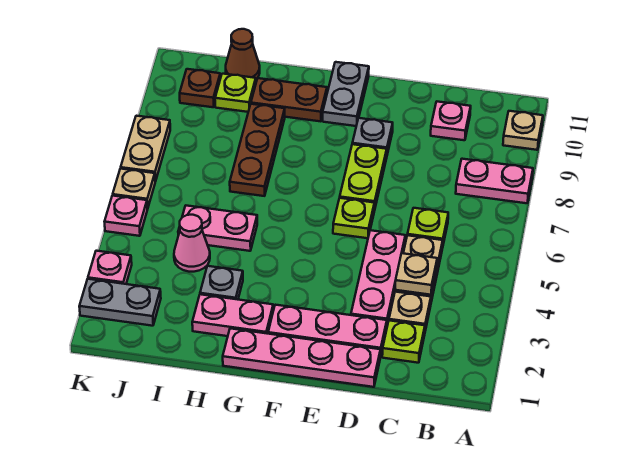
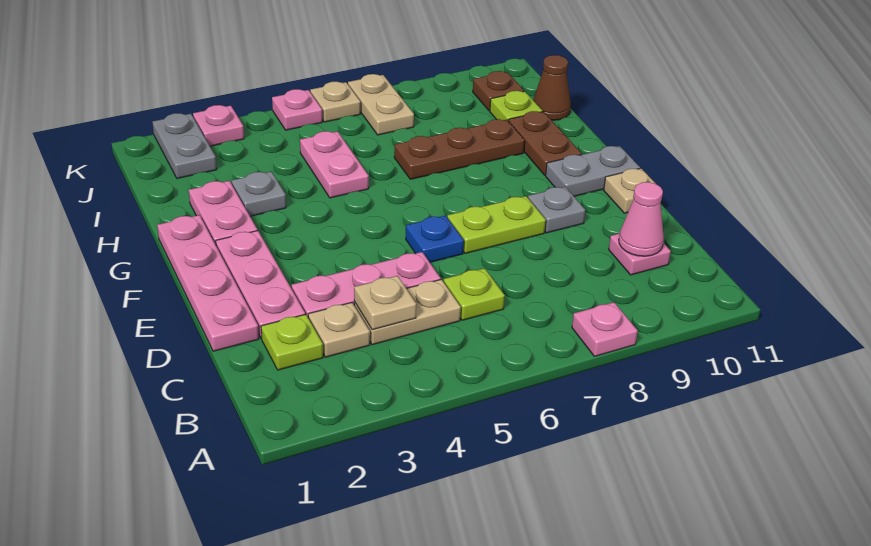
pink 1x2 plate [456,159,533,203] -> pink 1x1 plate [572,302,638,356]
tan 1x1 plate [503,111,543,150] -> tan 1x1 plate moved to [604,168,656,213]
lime 1x1 plate [333,198,374,238] -> blue 1x1 plate [406,216,464,262]
pink 1x1 cone [174,215,210,272] -> pink 1x1 cone moved to [619,182,664,256]
tan 1x2 plate [121,116,170,181] -> tan 1x2 plate turned to [348,74,414,135]

